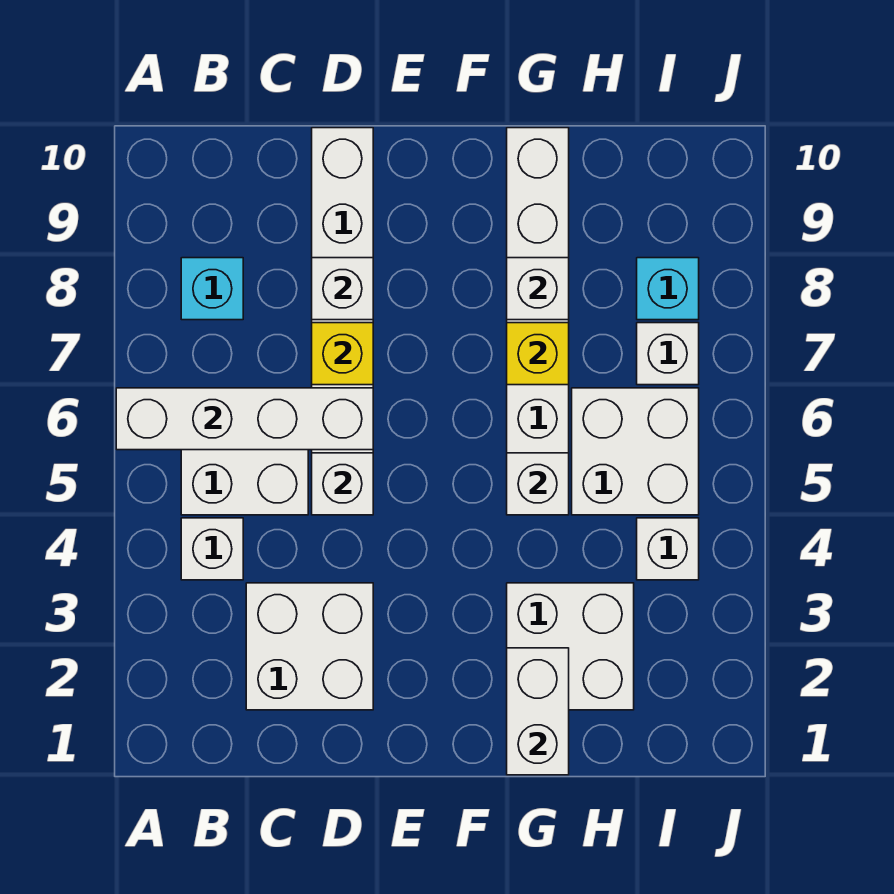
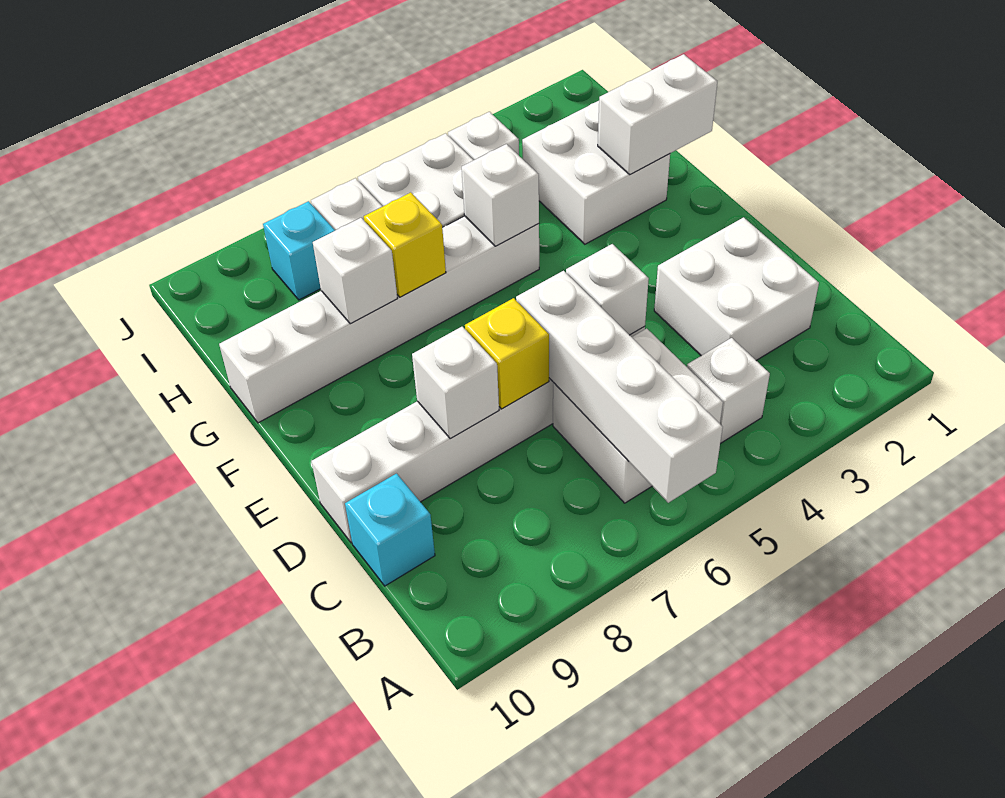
cyan 1x1 brick [181,258,243,320] -> cyan 1x1 brick moved to [345,474,435,586]

